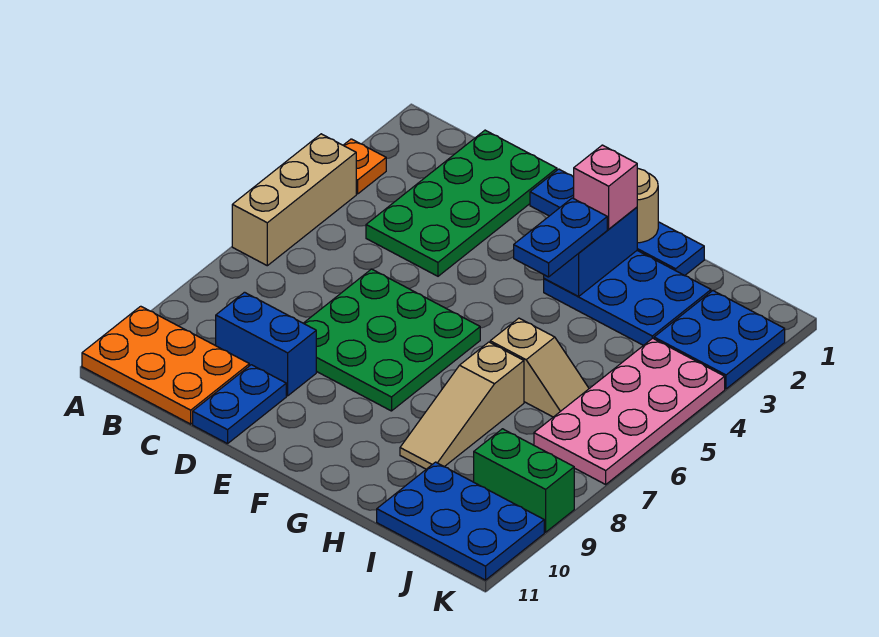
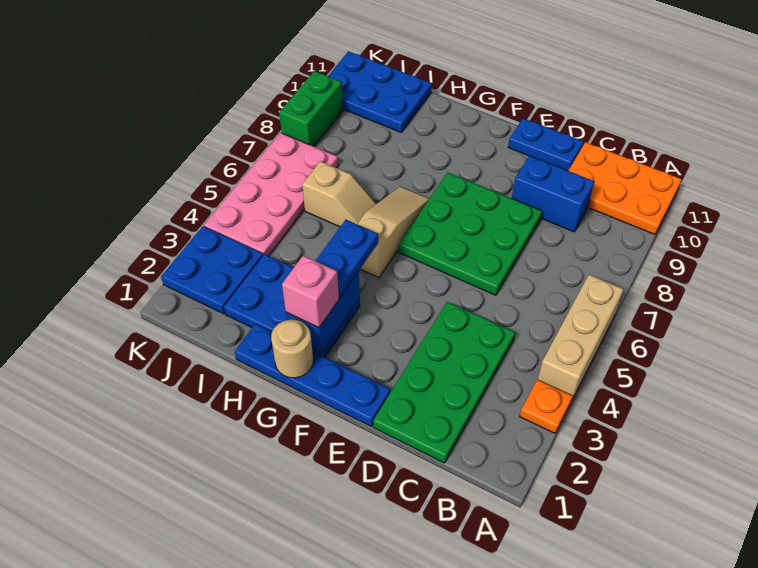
blue 1x2 plate [193,365,286,444] -> blue 1x2 plate turned to [508,118,584,171]
tan 1x2 slope [490,318,589,417] -> tan 1x2 slope turned to [302,161,376,227]
tan 1x3 slope [400,342,524,469] -> tan 1x3 slope moved to [357,187,429,278]
green 1x2 brick [474,429,574,532] -> green 1x2 brick turned to [279,71,343,146]

